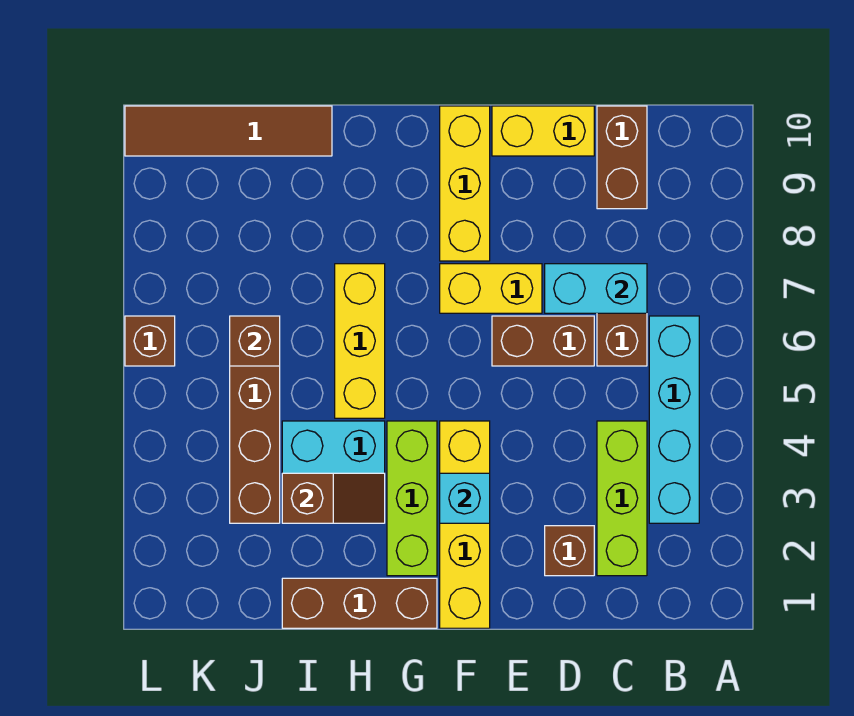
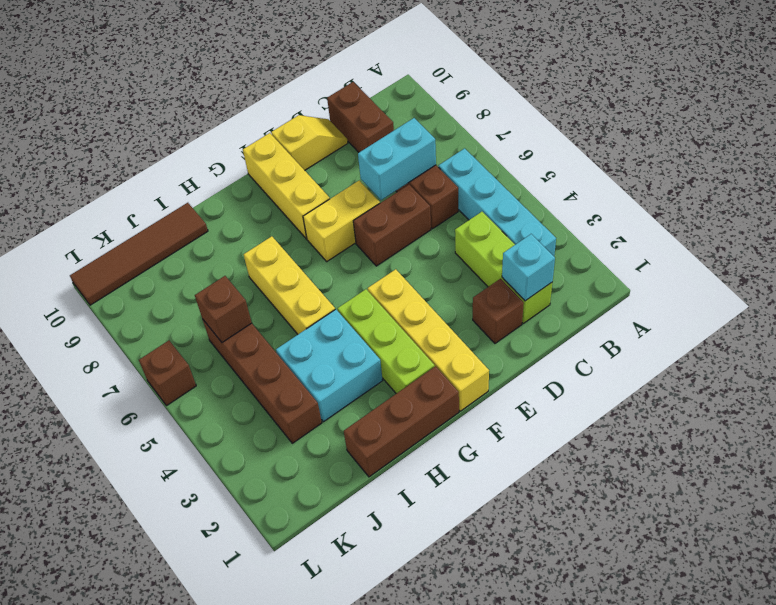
yellow 1x2 brick [492,106,594,156] -> yellow 1x2 slope [271,115,348,170]
cyan 1x1 brick [440,473,490,523] -> cyan 1x1 brick moved to [502,234,555,301]
brown 1x2 slope [282,473,385,523] -> none

